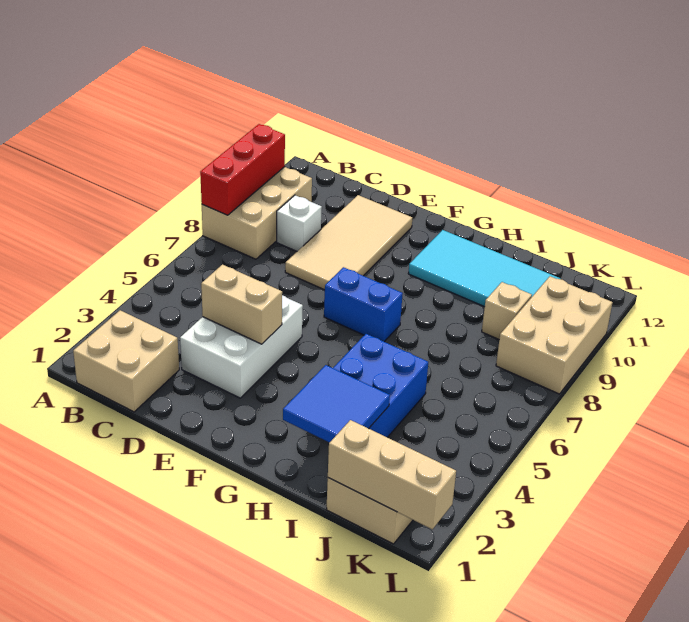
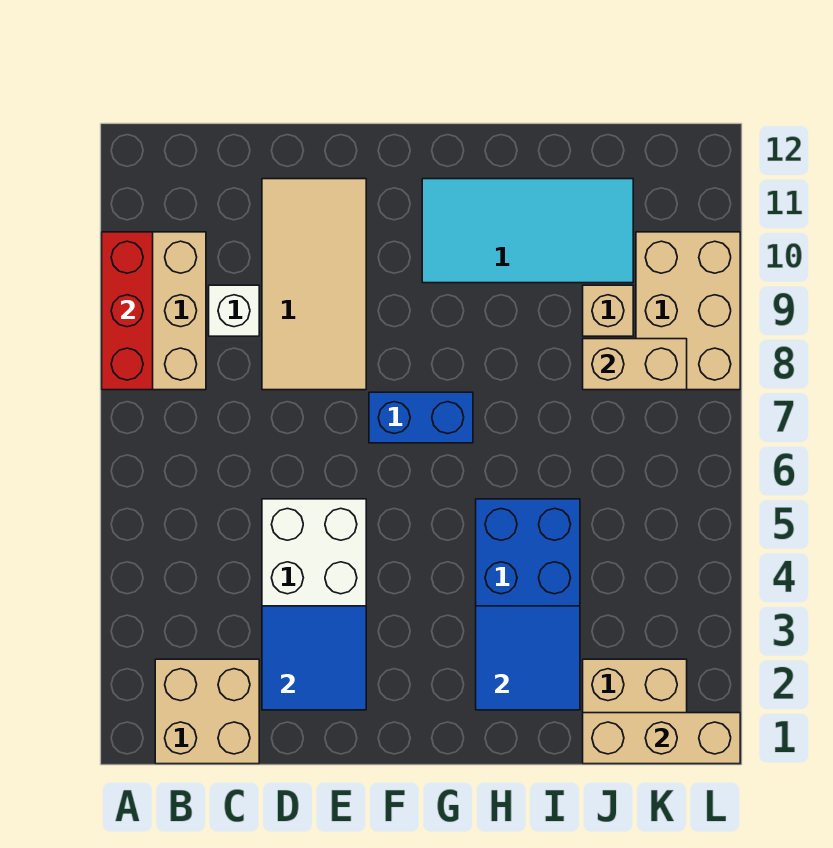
none -> blue 2x2 tile [262,606,366,710]
tan 1x2 brick [201,264,282,344] -> tan 1x2 brick moved to [583,339,687,390]

